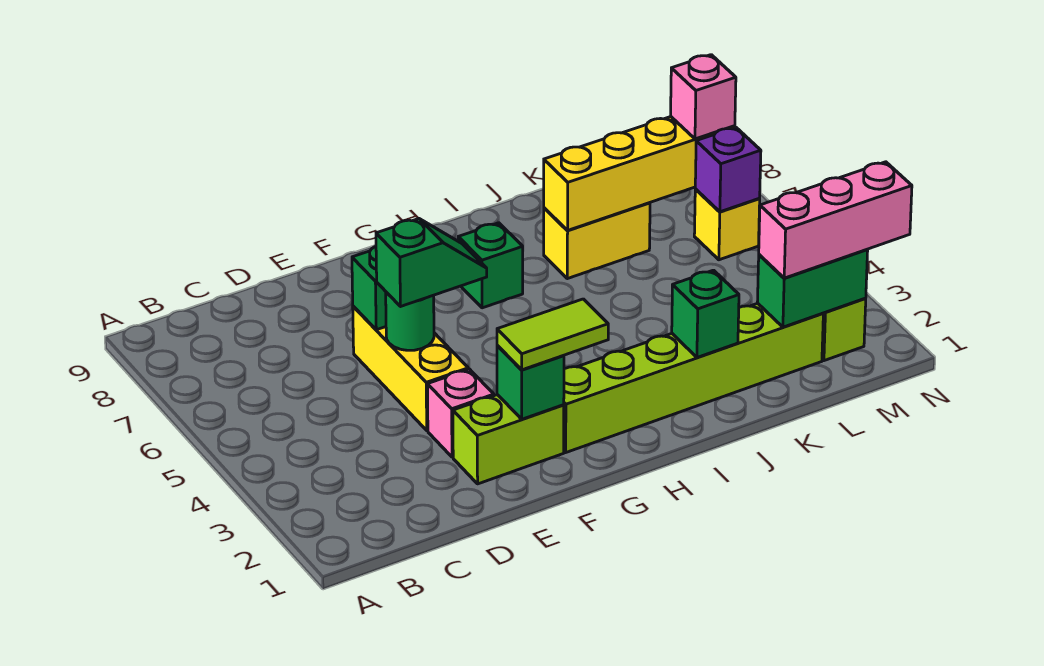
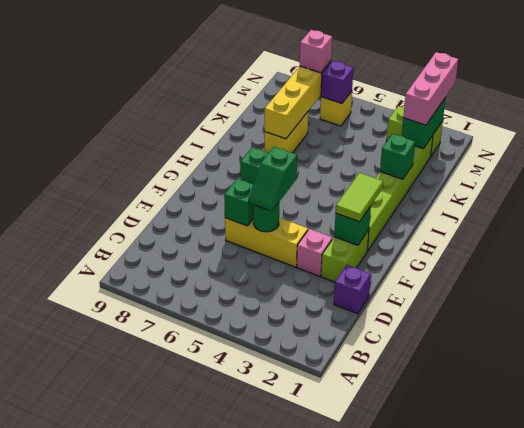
none -> purple 1x1 brick [334,265,371,314]
green 1x2 slope [376,219,487,307] -> green 1x2 slope turned to [249,147,297,211]

